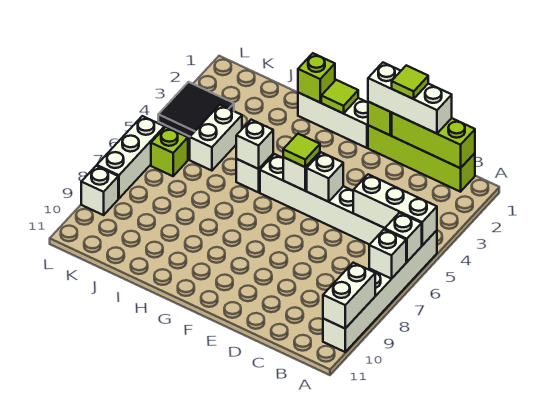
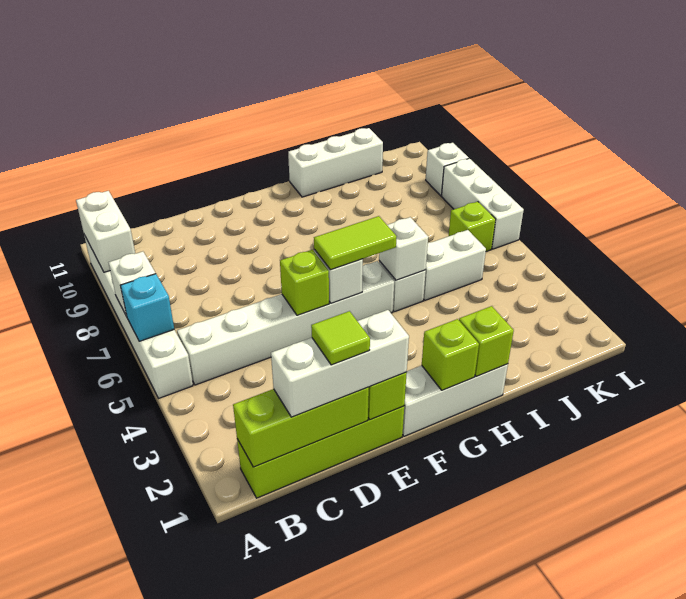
white 1x3 brick [353,174,437,245] -> white 1x3 brick moved to [288,128,383,197]
white 1x1 brick [385,213,422,262] -> cyan 1x1 brick [120,274,174,341]
white 1x1 brick [307,152,343,202] -> lime 1x1 brick [280,250,329,315]
lime 1x1 tile [283,134,320,167] -> lime 1x2 tile [314,216,397,270]
lime 1x1 tile [321,80,358,114] -> lime 1x1 brick [422,319,479,390]
white 1x2 brick [190,105,242,171] -> white 1x2 brick turned to [423,230,486,300]
black 2x2 tile [158,82,234,136] -> none

